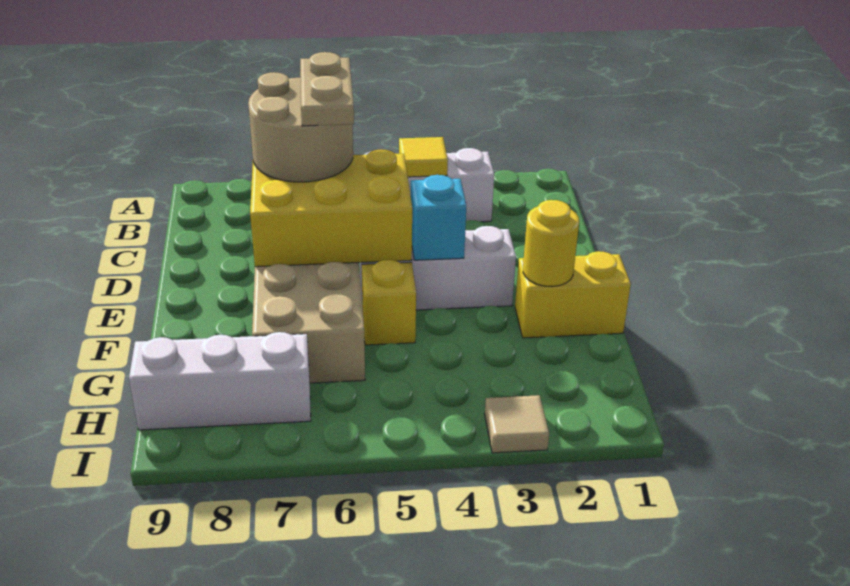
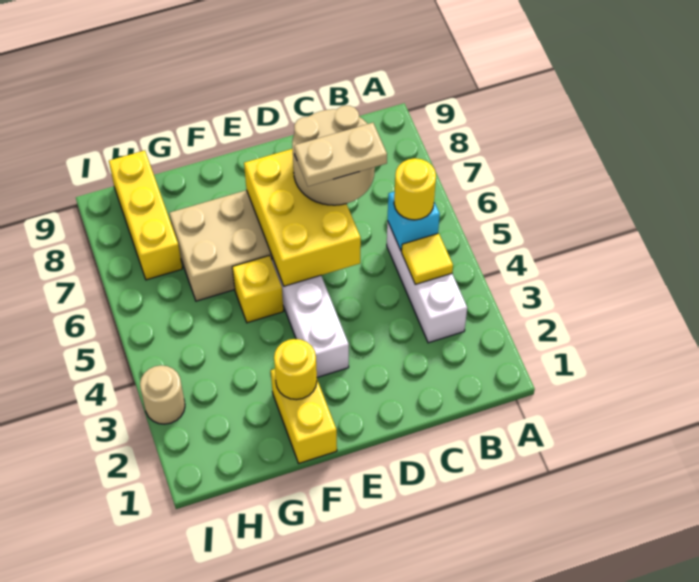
none -> yellow 1x1 round brick [394,158,436,220]
cyan 1x1 brick [411,175,466,260] -> cyan 1x1 brick moved to [388,192,440,251]
white 1x3 brick [129,332,311,430] -> yellow 1x3 brick [109,150,182,280]
tan 1x1 tile [485,395,549,453] -> tan 1x1 round brick [140,365,185,424]

